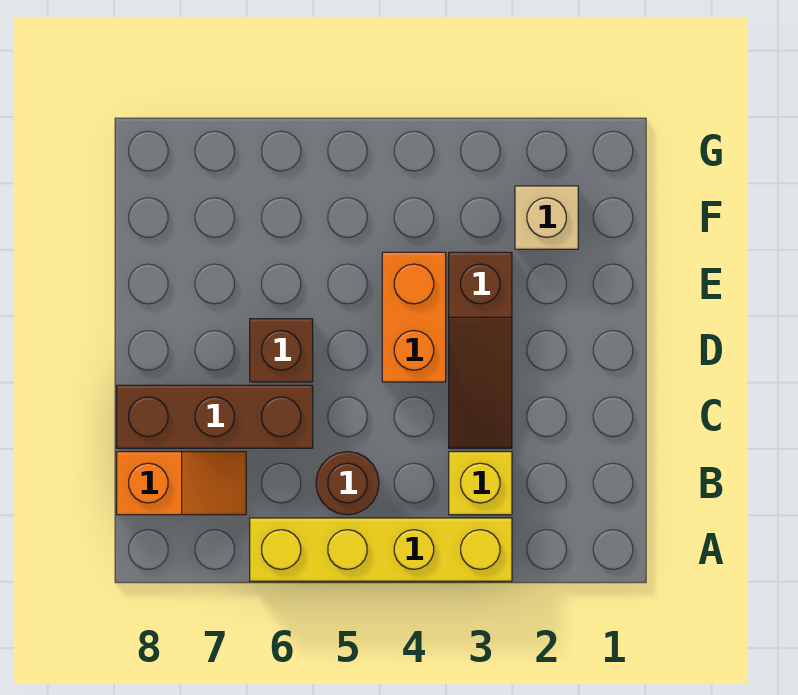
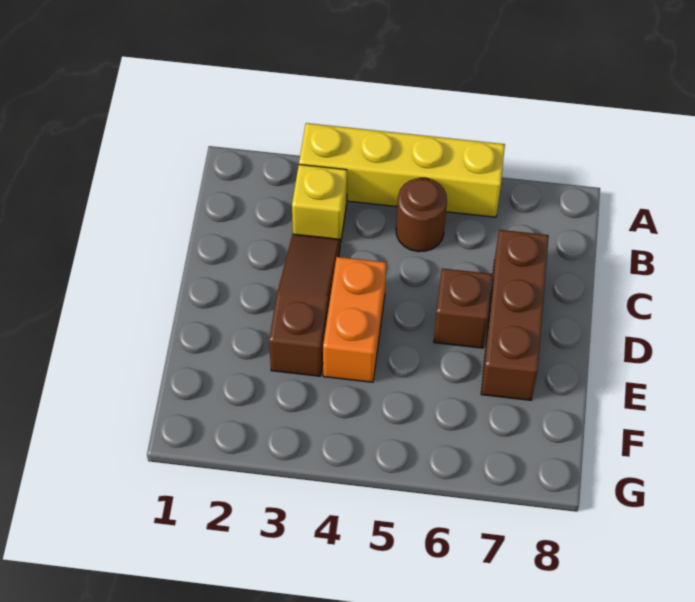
orange 1x2 slope [117,452,246,515] -> none
brown 1x3 brick [117,385,313,448] -> brown 1x3 brick turned to [481,230,549,400]
tan 1x1 brick [515,186,578,249] -> none

